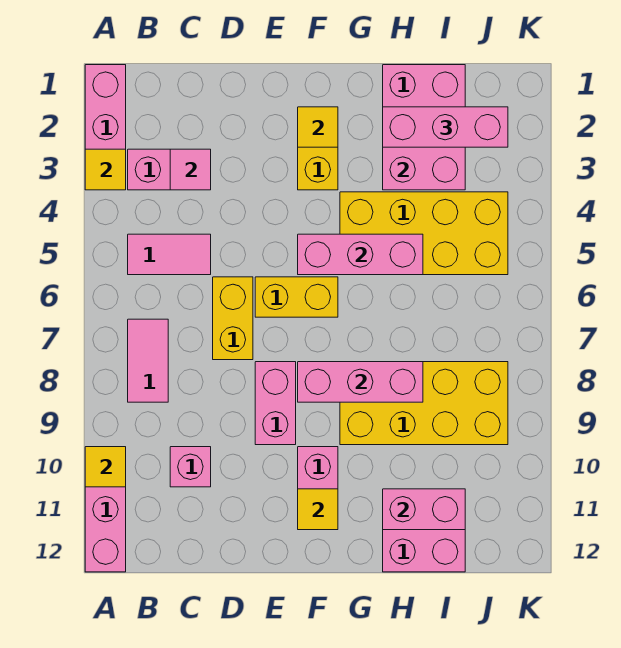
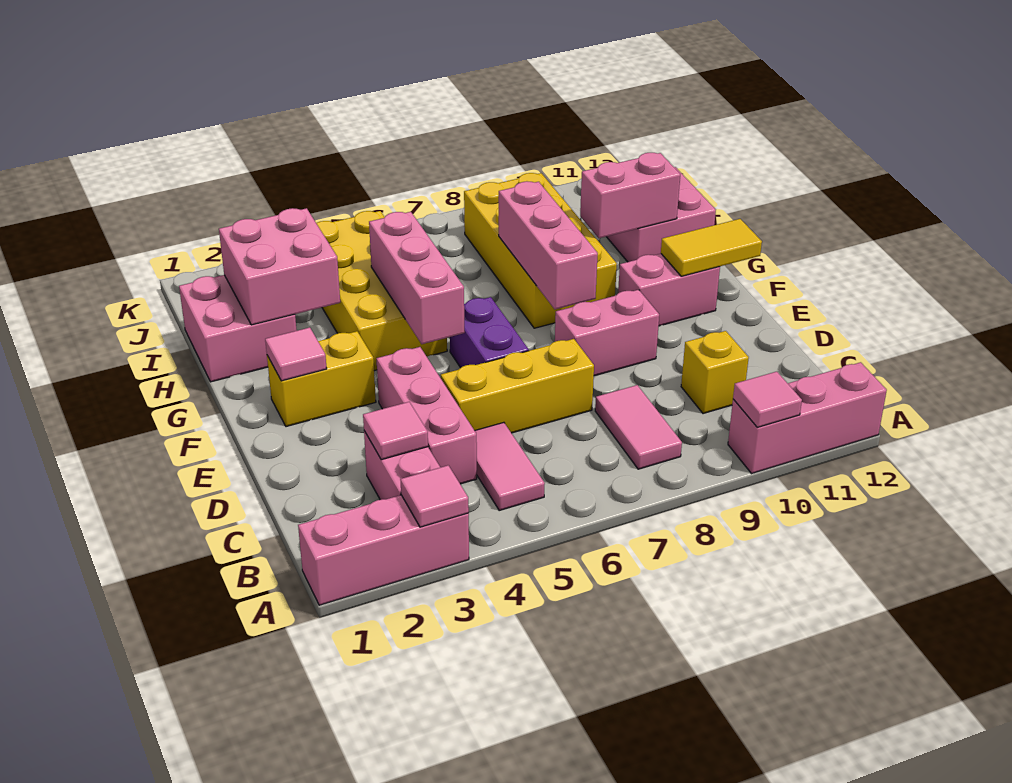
yellow 1x1 tile [85,149,126,190] -> pink 1x1 tile [400,465,469,527]
yellow 1x1 tile [85,447,126,487] -> pink 1x1 tile [733,372,802,427]
pink 1x2 tile [128,319,168,402] -> pink 1x2 tile turned to [595,385,682,469]
pink 1x1 brick [170,447,211,487] -> yellow 1x1 brick [681,331,749,414]
yellow 1x2 brick [213,277,253,360] -> yellow 1x3 brick [441,339,594,433]
yellow 1x2 brick [255,277,338,317] -> purple 1x2 brick [450,297,529,368]
yellow 1x1 tile [298,107,338,147] -> pink 1x1 tile [265,327,327,381]
yellow 1x1 tile [298,489,338,530] -> yellow 1x2 tile [661,219,762,276]
pink 1x3 brick [383,107,508,147] -> pink 1x3 brick moved to [376,347,477,484]
pink 1x2 brick [383,489,465,530] -> pink 1x2 brick turned to [580,153,680,238]

